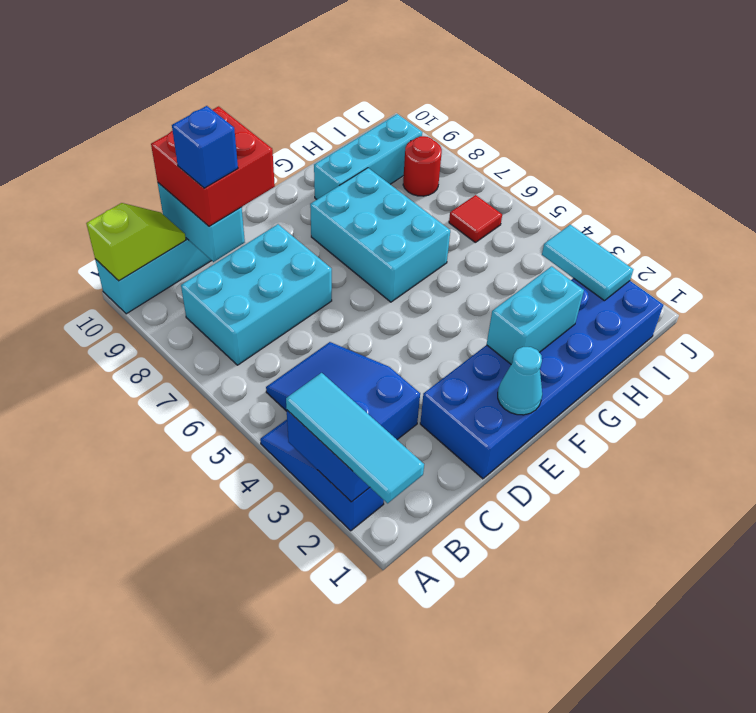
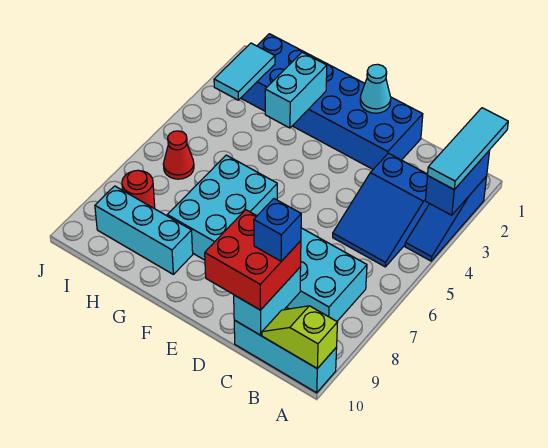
cyan 1x2 brick [487,266,584,364] -> cyan 1x2 brick turned to [265,52,327,128]
red 1x1 tile [449,195,502,242] -> red 1x1 cone [163,131,194,179]

